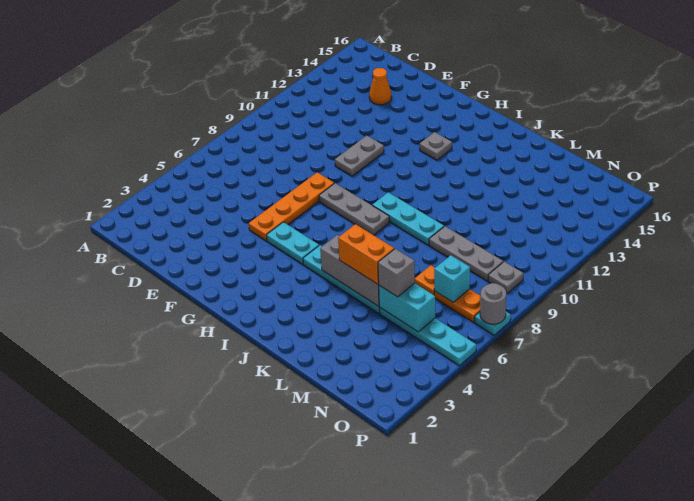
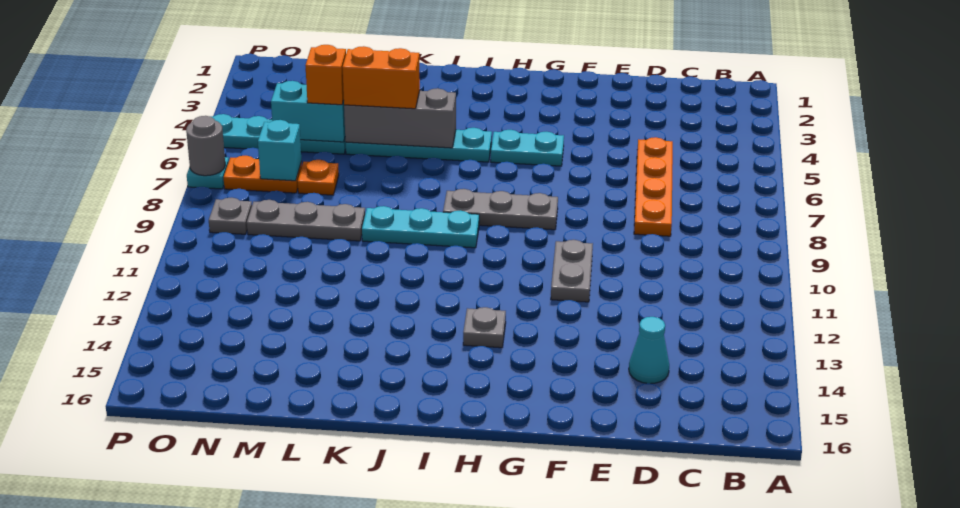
orange 1x1 cone [369,68,392,105] -> cyan 1x1 cone [629,317,669,384]
orange 1x4 plate [249,172,334,241] -> orange 1x4 plate moved to [634,137,673,236]
grey 1x1 brick [378,249,415,297] -> orange 1x1 brick [305,45,346,105]

